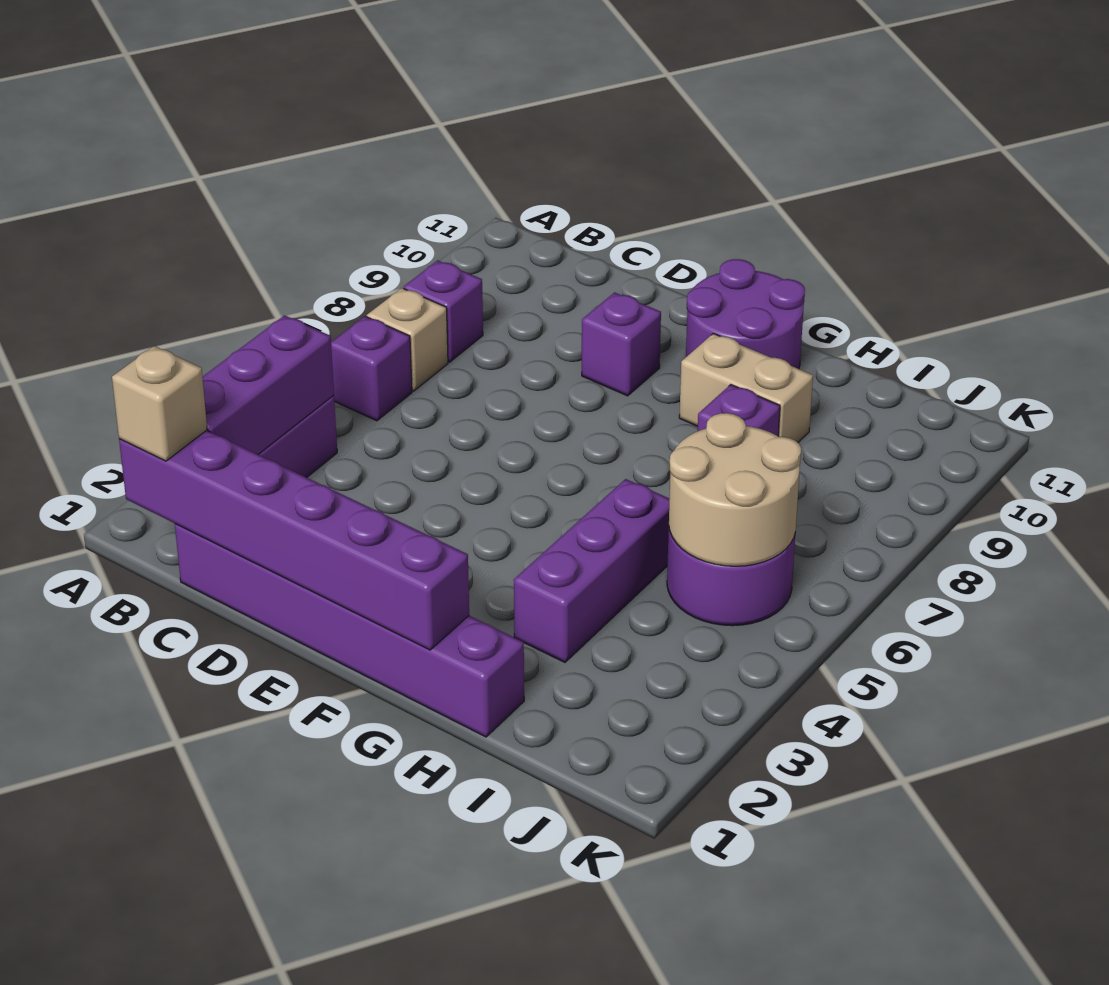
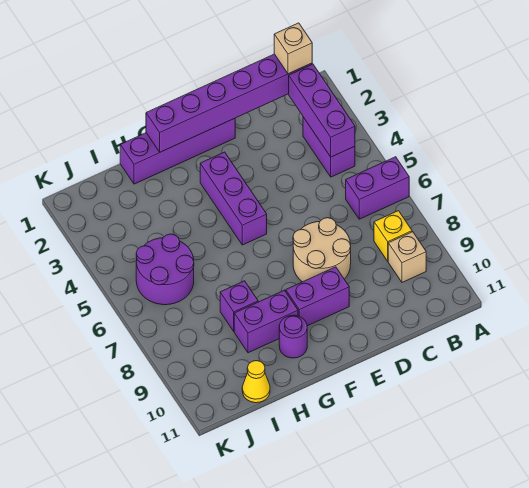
purple 1x1 brick [331,316,412,421] -> purple 1x2 brick [346,157,409,219]
tan 1x1 brick [367,288,448,391] -> tan 1x1 brick moved to [388,232,426,282]
purple 1x1 brick [404,260,483,362] -> yellow 1x1 brick [374,211,412,261]
purple 1x6 brick [175,524,524,737] -> purple 1x4 brick [120,118,235,184]
purple 1x1 brick [582,292,661,396] -> purple 1x2 brick [286,267,349,326]
purple 2x2 round brick [686,259,805,369] -> purple 1x1 round brick [279,315,307,358]
tan 1x2 brick [679,334,813,443] -> purple 1x2 brick [234,290,298,353]
purple 1x3 brick [514,479,670,662] -> purple 1x3 brick moved to [200,152,267,245]
tan 2x2 round brick [669,413,801,566] -> tan 2x2 round brick moved to [293,218,351,282]
none -> yellow 1x1 cone [242,361,270,403]

